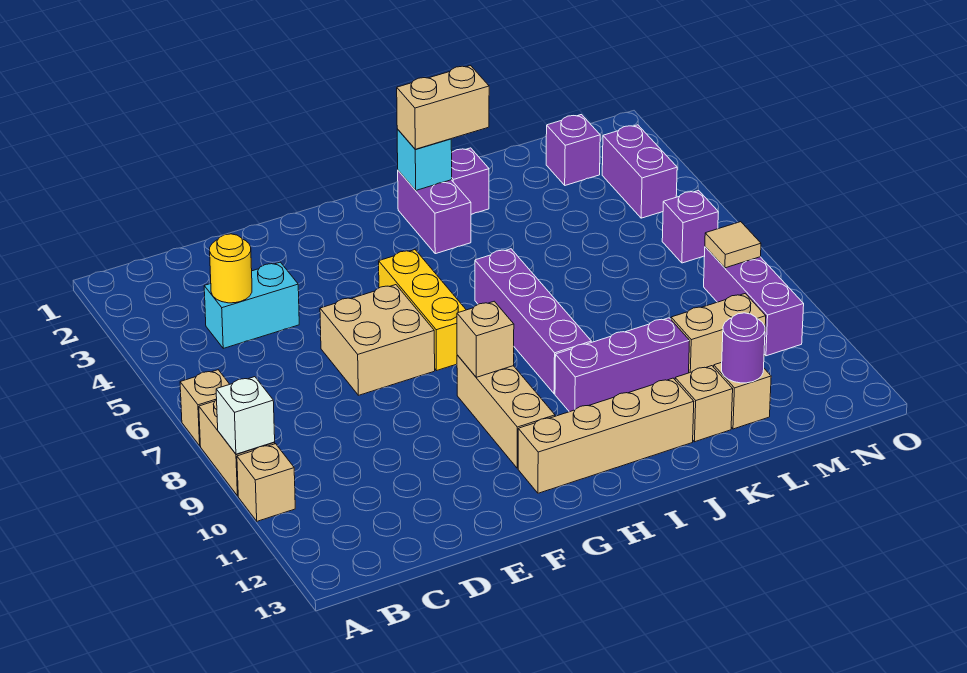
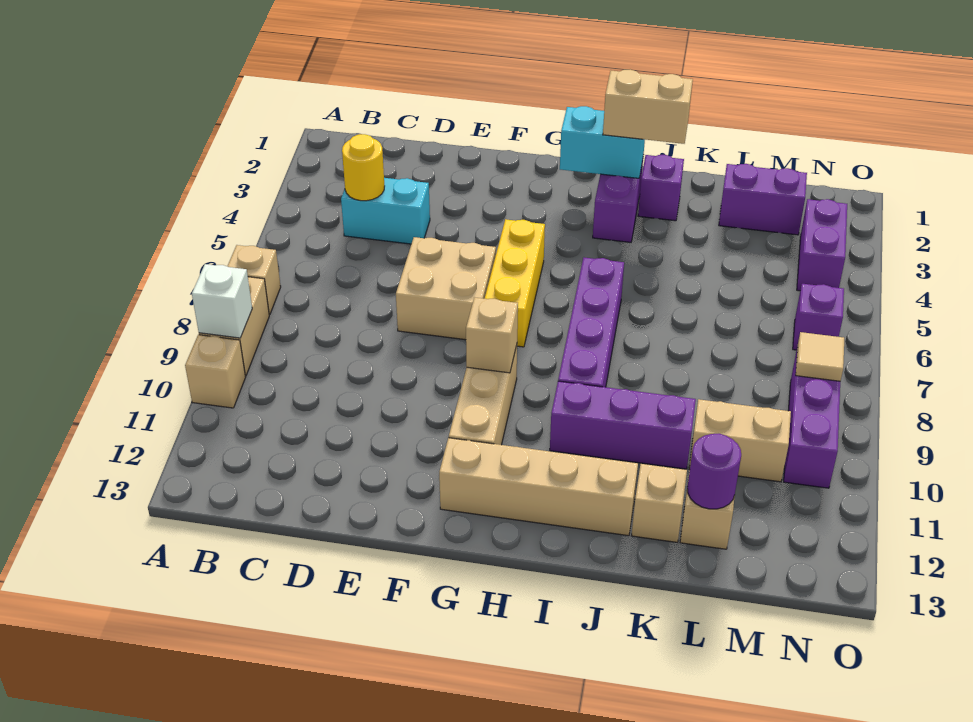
cyan 1x1 brick [397,129,452,190] -> cyan 1x2 brick [560,106,645,178]
purple 1x1 brick [546,115,600,185] -> purple 1x2 brick [719,164,807,235]

